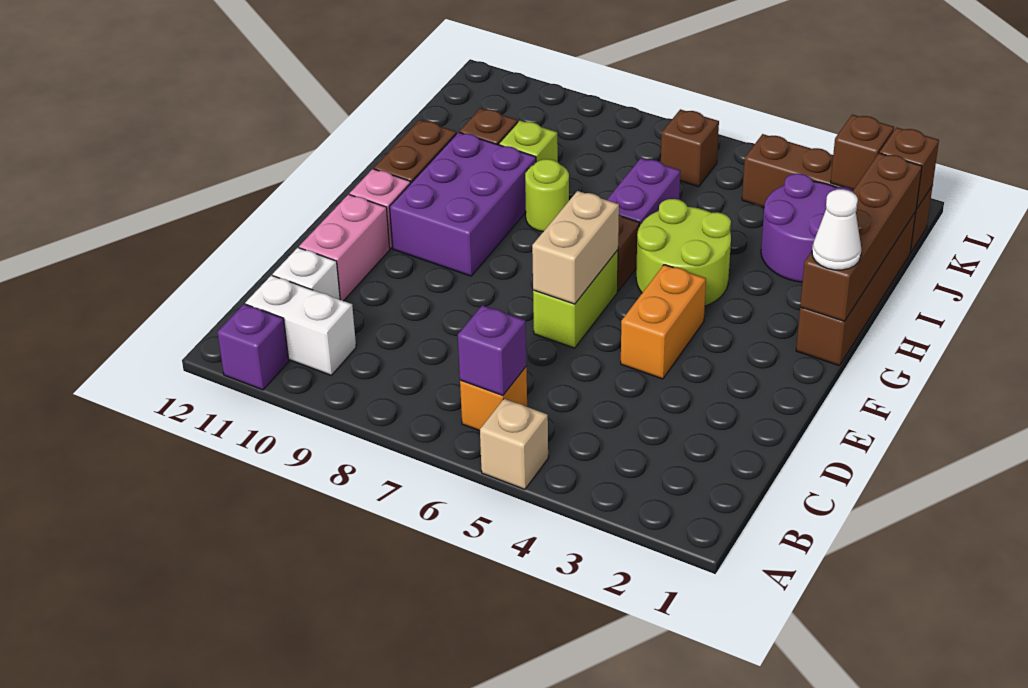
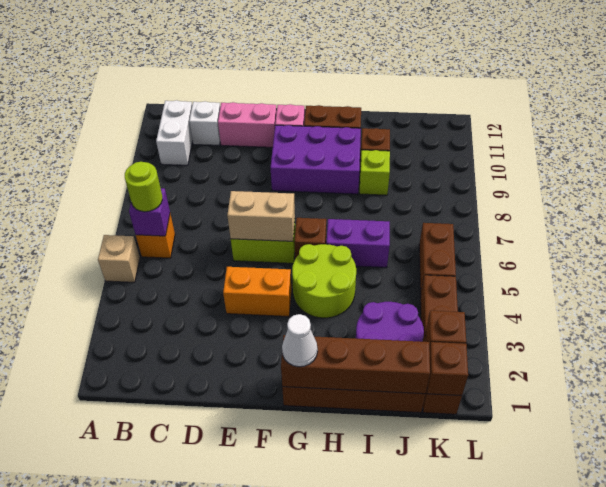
purple 1x1 brick [218,304,289,390] -> none
lime 1x1 round brick [525,159,569,232] -> lime 1x1 round brick moved to [125,162,162,212]
brown 1x1 brick [661,109,719,187] -> brown 1x2 brick [419,223,456,295]

